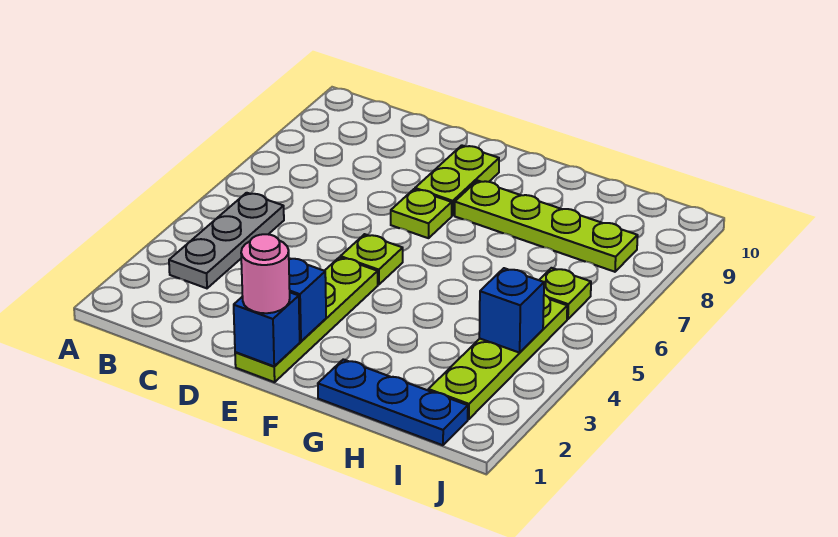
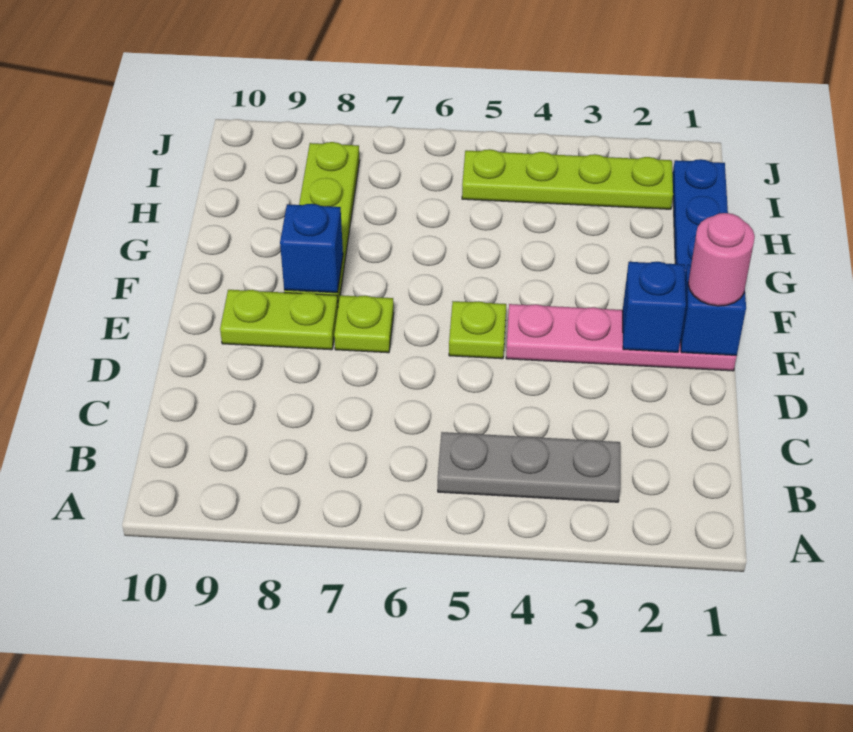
lime 1x4 plate [235,257,378,382] -> pink 1x4 plate [506,304,737,371]
blue 1x1 brick [479,268,544,353] -> blue 1x1 brick moved to [280,204,343,293]
lime 1x1 plate [540,268,591,319] -> none

